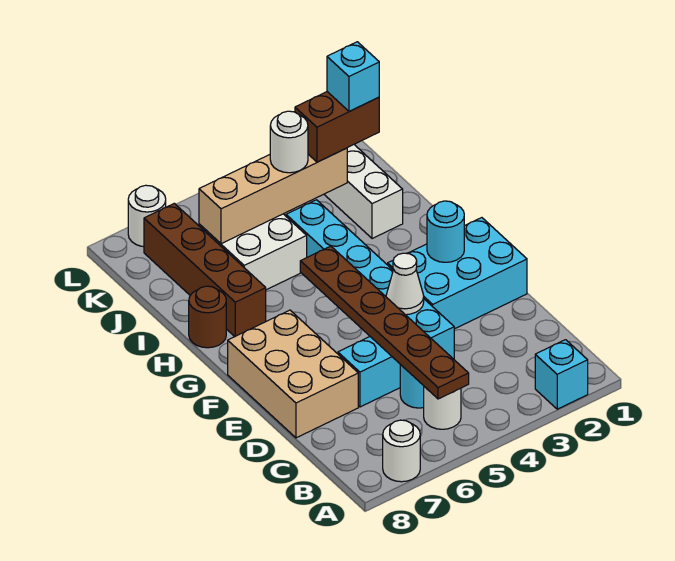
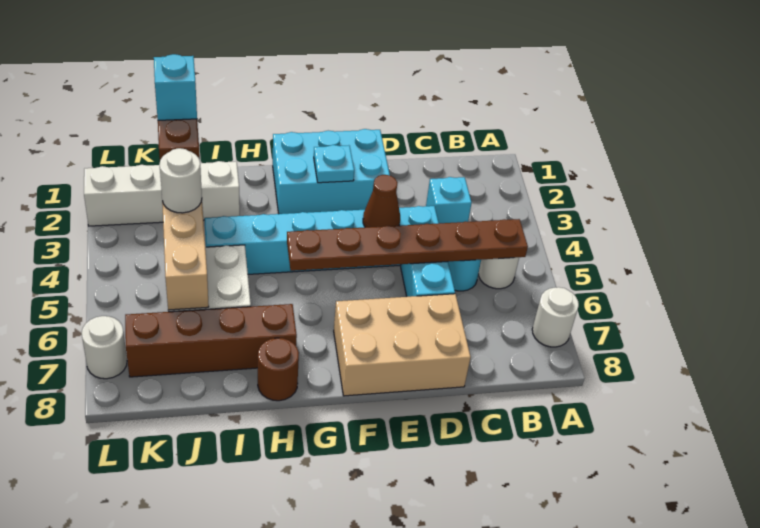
cyan 1x1 brick [535,340,588,409] -> cyan 1x1 brick moved to [426,177,472,223]
cyan 2x3 brick [388,218,527,329] -> cyan 2x3 brick turned to [273,129,390,214]
white 1x1 cone [386,253,424,315] -> brown 1x1 cone [363,175,400,227]
cyan 1x1 round brick [427,201,464,262] -> cyan 1x1 plate [314,145,354,183]

